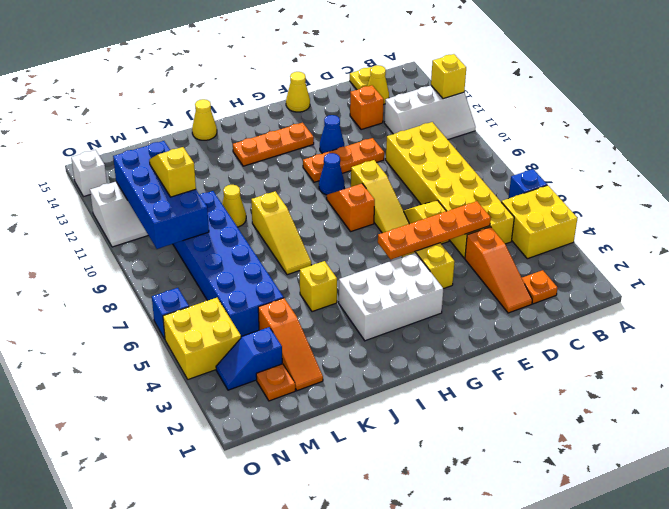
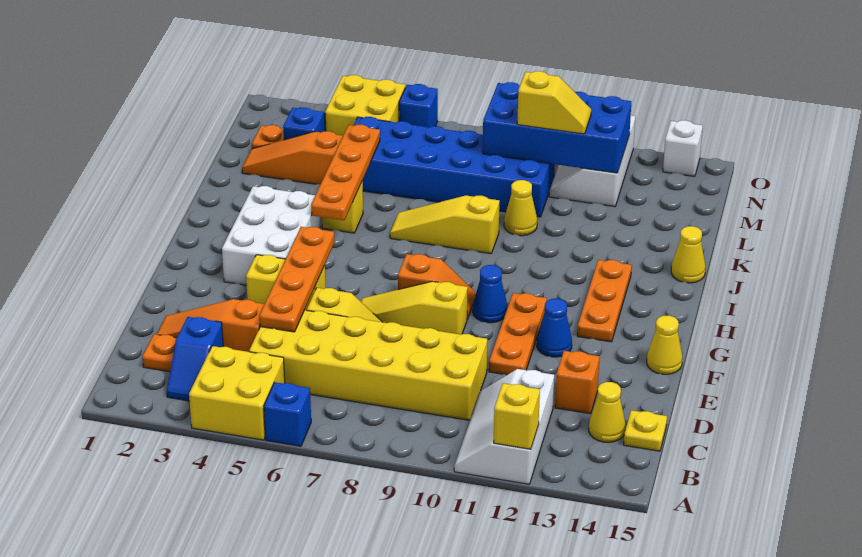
none -> blue 1x2 slope [167,317,223,401]
none -> orange 1x4 plate [311,125,380,220]

